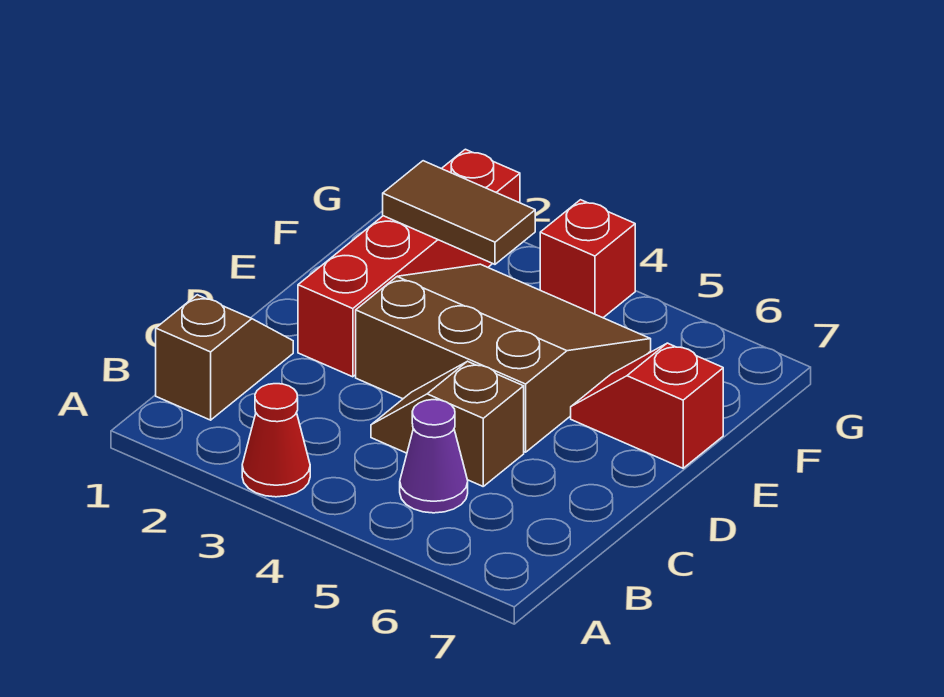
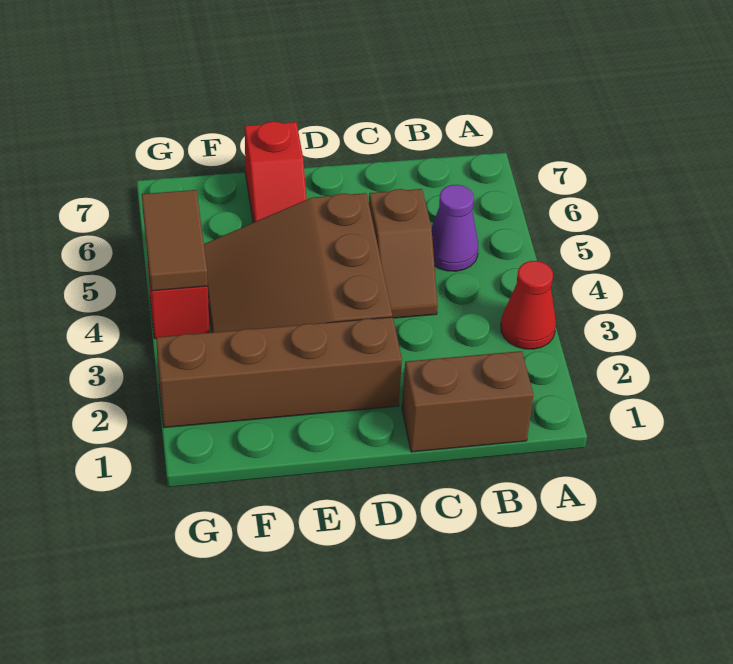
brown 1x2 slope [156,295,293,420] -> brown 1x2 brick [402,351,533,452]
red 1x4 brick [298,149,520,377] -> brown 1x4 brick [156,317,402,428]
brown 1x2 tile [383,161,535,264] -> brown 1x2 tile moved to [142,190,208,291]

